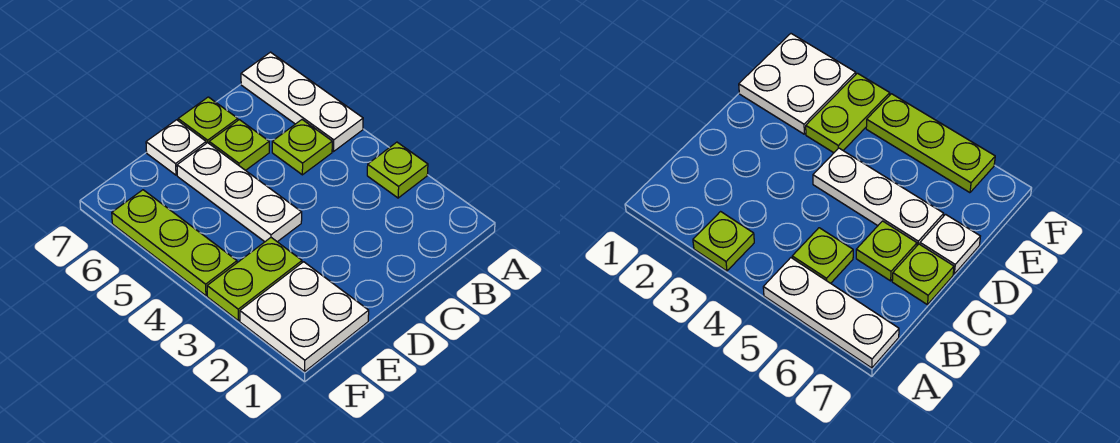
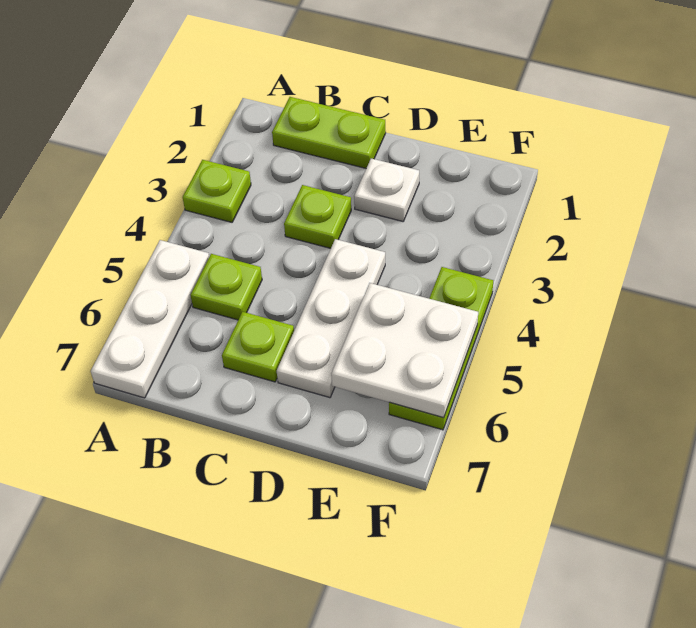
lime 1x1 plate [178,97,238,143] -> lime 1x1 plate moved to [284,185,351,248]
white 1x1 plate [146,120,206,175] -> white 1x1 plate moved to [354,159,419,221]
white 2x2 plate [240,262,369,371] -> white 2x2 plate moved to [331,283,478,418]
lime 1x2 plate [207,238,302,321] -> lime 1x2 plate moved to [272,97,386,168]

